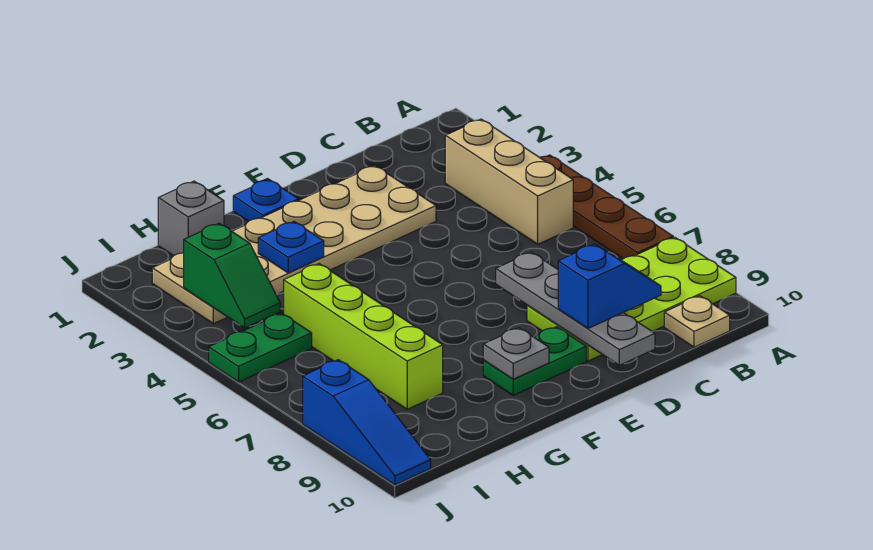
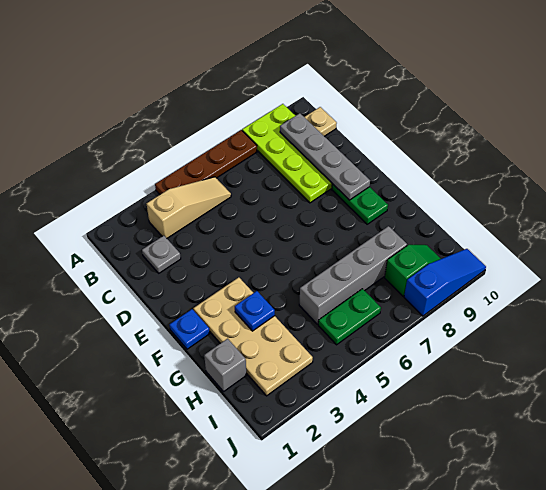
tan 1x3 brick [445,119,573,244] -> tan 1x3 slope [147,177,231,238]
blue 1x2 slope [558,244,661,329] -> none
tan 2x6 plate [152,166,436,324] -> tan 2x4 plate [193,277,313,396]
grey 1x4 plate [496,252,655,365] -> grey 1x4 plate turned to [280,113,370,200]
grey 1x1 plate [483,328,549,379] -> grey 1x1 plate moved to [142,236,181,273]
lime 1x4 brick [284,264,443,409] -> grey 1x4 brick [299,226,407,324]
green 1x2 slope [184,223,280,328] -> green 1x2 slope moved to [385,245,441,296]
green 1x2 plate [209,313,312,382] -> green 1x2 plate turned to [318,289,381,345]

